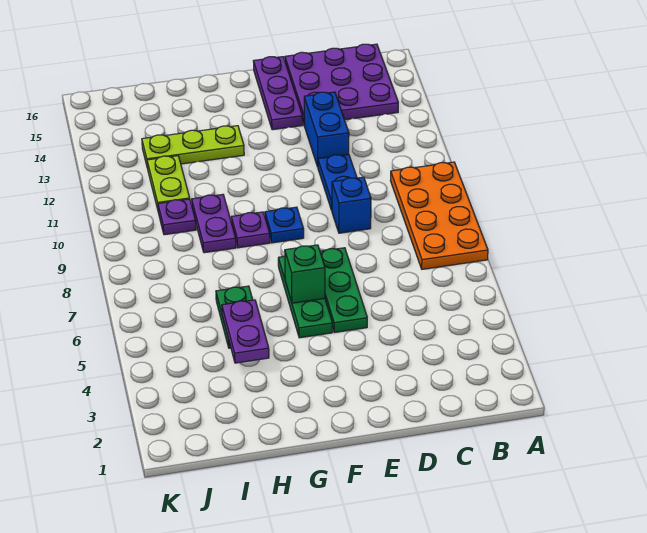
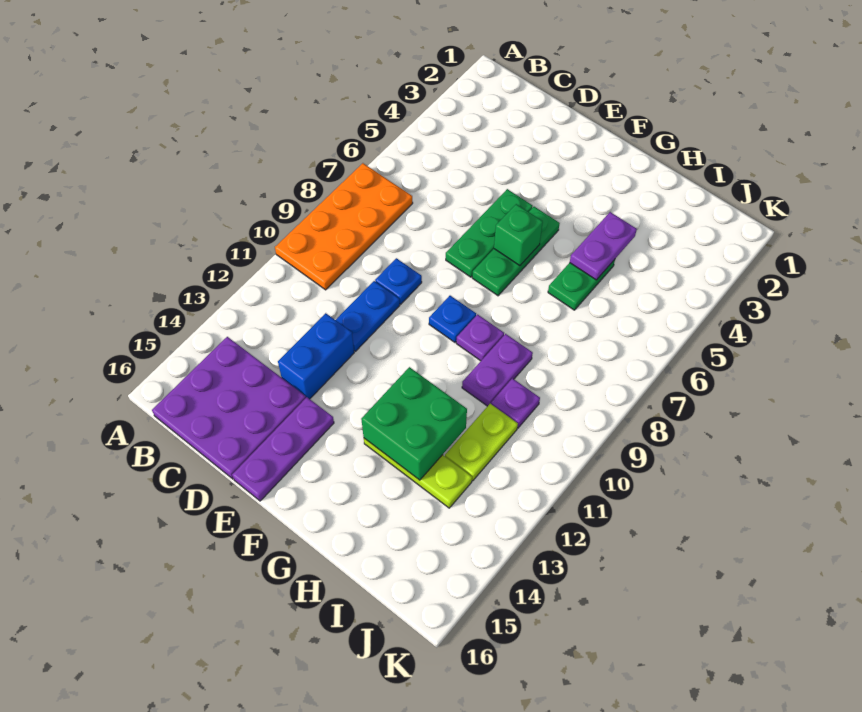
blue 1x1 brick [332,177,371,233] -> blue 1x1 plate [375,258,422,304]
none -> green 2x2 brick [361,367,467,480]

